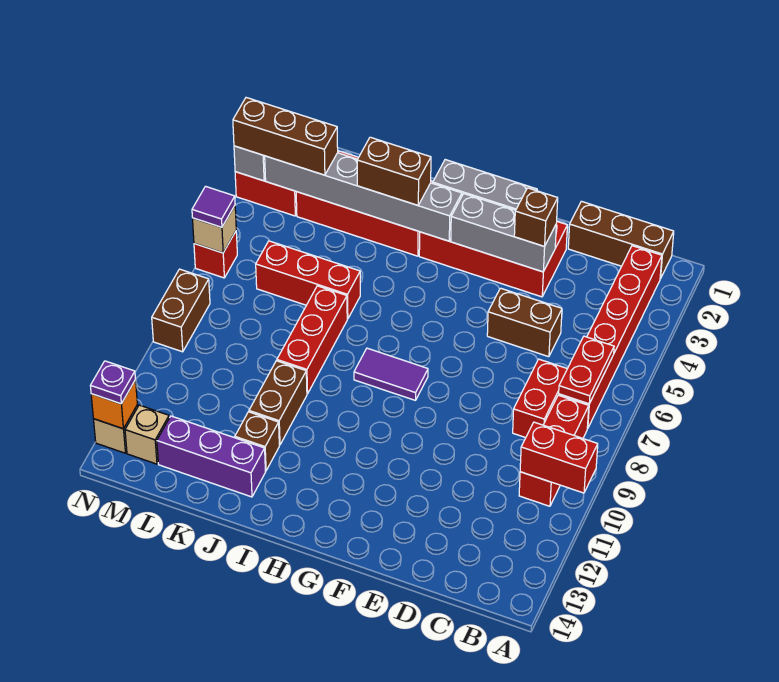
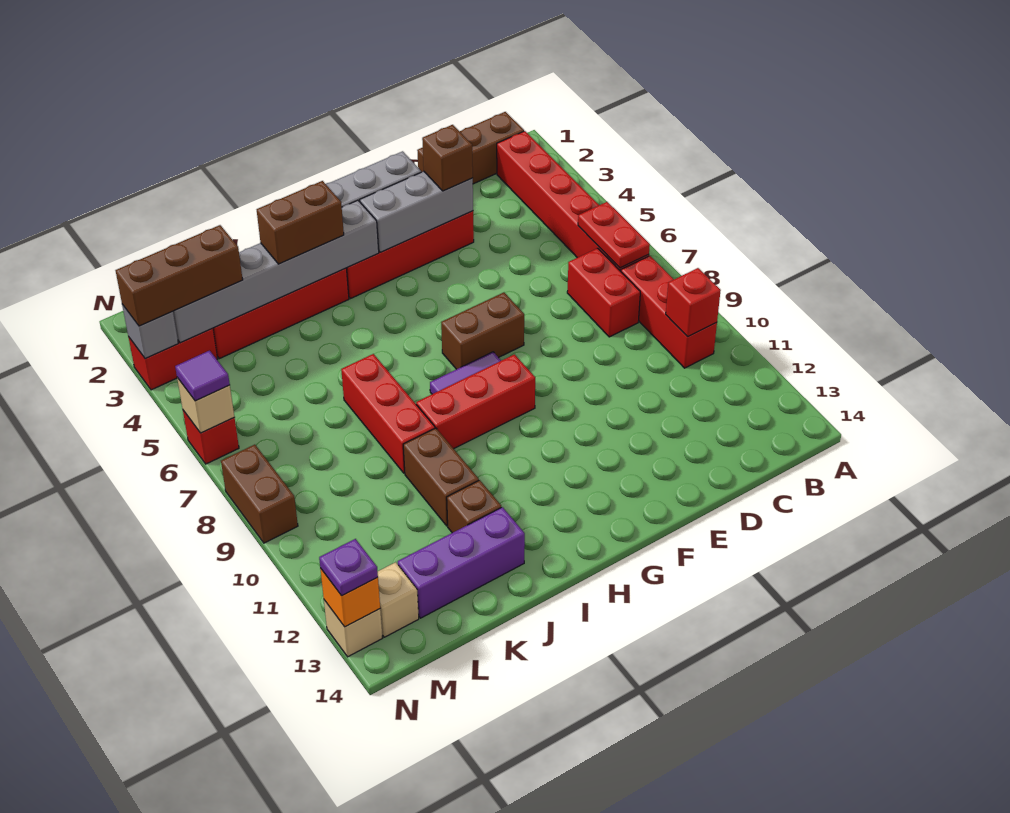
red 1x2 brick [520,422,598,493] -> red 1x1 brick [666,268,721,337]
brown 1x2 brick [487,288,562,357] -> brown 1x2 brick moved to [441,293,524,369]
red 1x3 brick [256,241,360,319] -> red 1x3 brick moved to [416,354,535,449]

